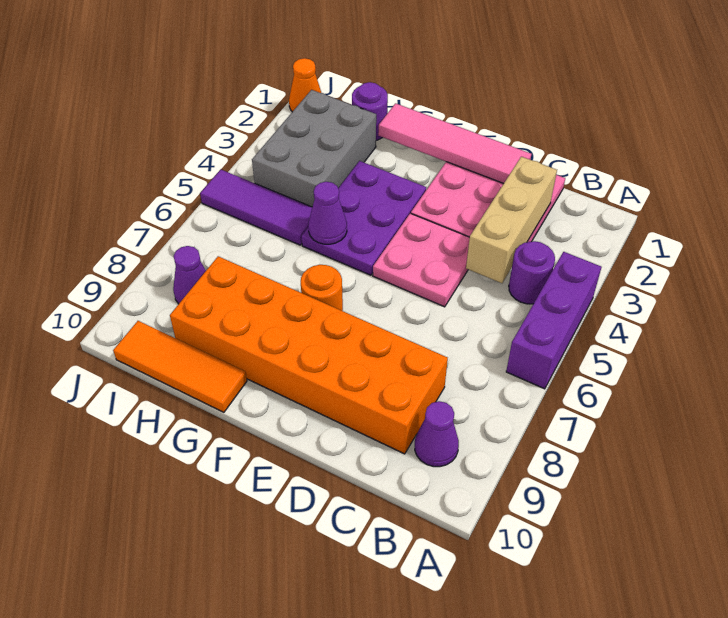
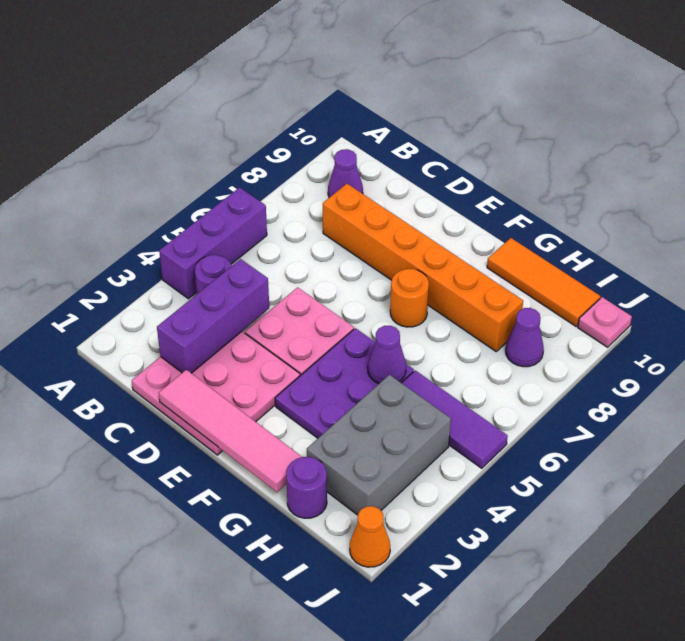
tan 1x3 brick [466,157,557,283] -> purple 1x3 brick [157,259,269,373]
orange 2x6 brick [170,256,448,454] -> orange 1x6 brick [323,184,523,351]
none -> pink 1x1 plate [578,297,632,347]

